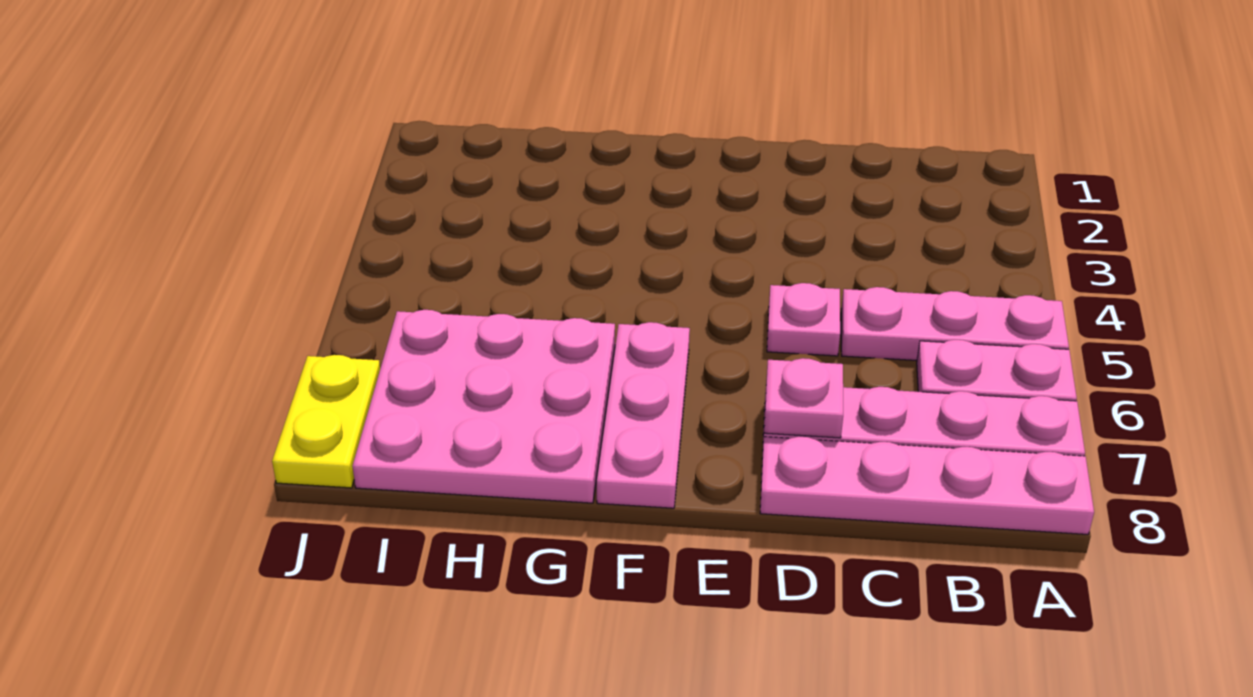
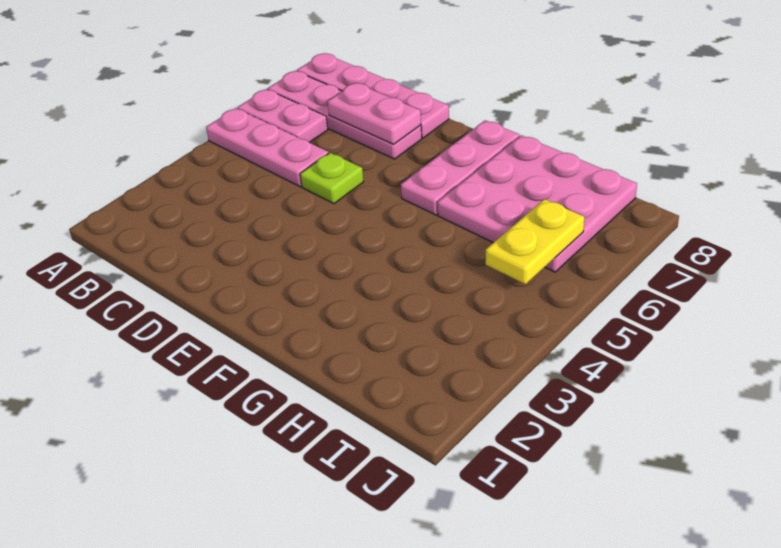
pink 1x1 plate [767,283,840,356] -> lime 1x1 plate [300,153,363,204]
pink 1x1 plate [764,358,843,438] -> pink 1x2 plate [328,83,421,144]
yellow 1x2 plate [272,355,380,488] -> yellow 1x2 plate moved to [486,199,584,284]

